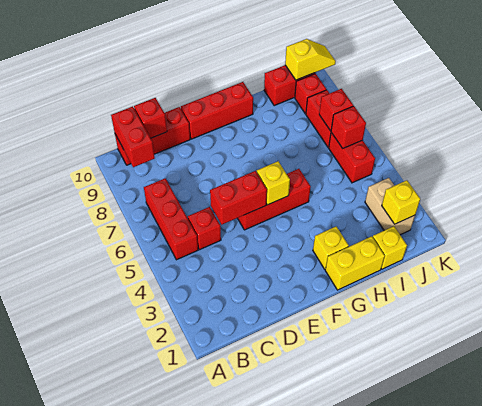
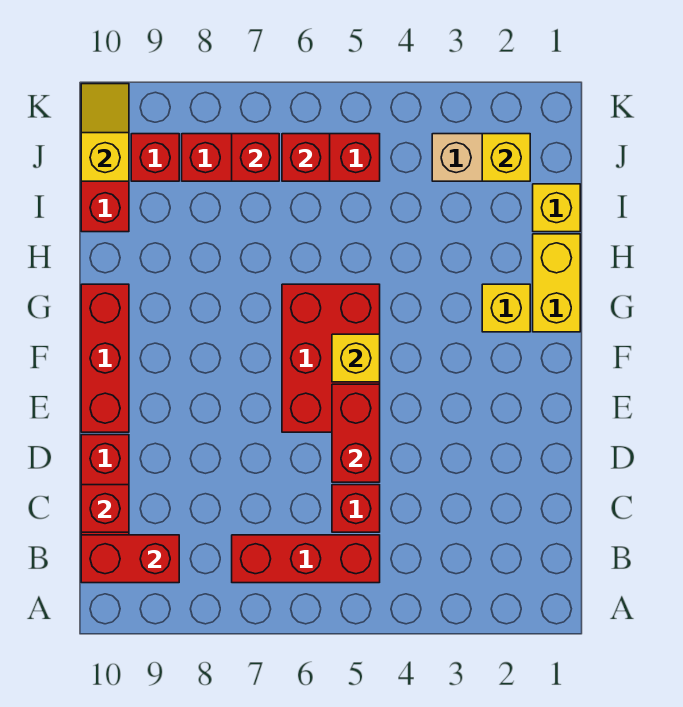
red 1x3 brick [238,169,311,230] -> red 2x3 brick [282,284,380,432]

